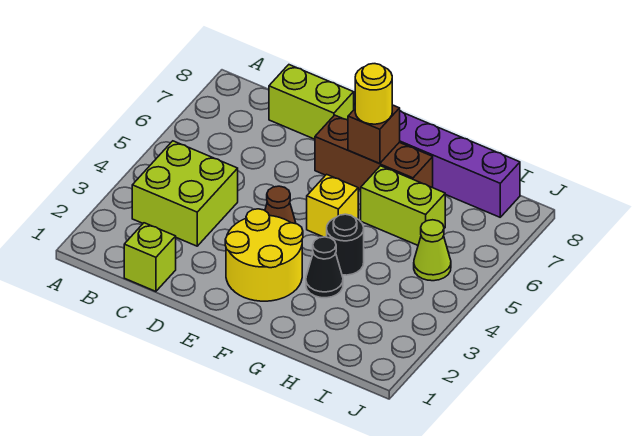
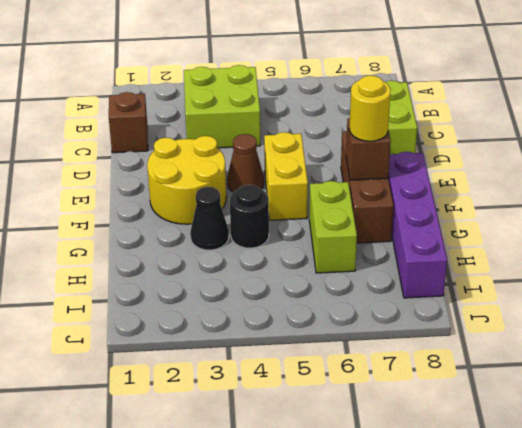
lime 1x1 brick [124,223,176,291] -> brown 1x1 brick [109,92,148,153]
yellow 1x1 brick [307,174,358,237] -> yellow 1x2 brick [264,132,308,220]
lime 1x1 cone [414,220,451,281] -> none

